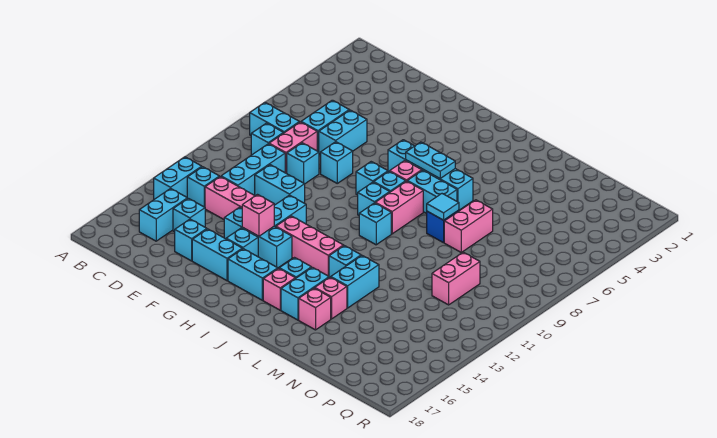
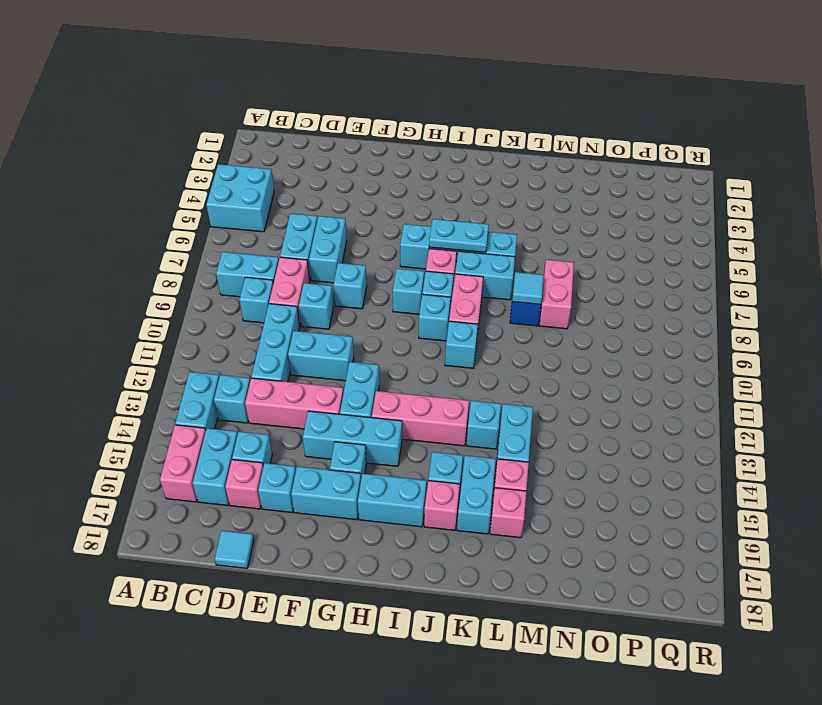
none -> cyan 2x2 brick [206,164,274,232]
none -> cyan 1x1 tile [215,531,254,568]
pink 1x1 brick [242,195,274,236] -> pink 1x1 brick moved to [225,460,263,509]
pink 1x2 brick [432,252,480,305] -> pink 1x2 brick moved to [160,425,206,502]

